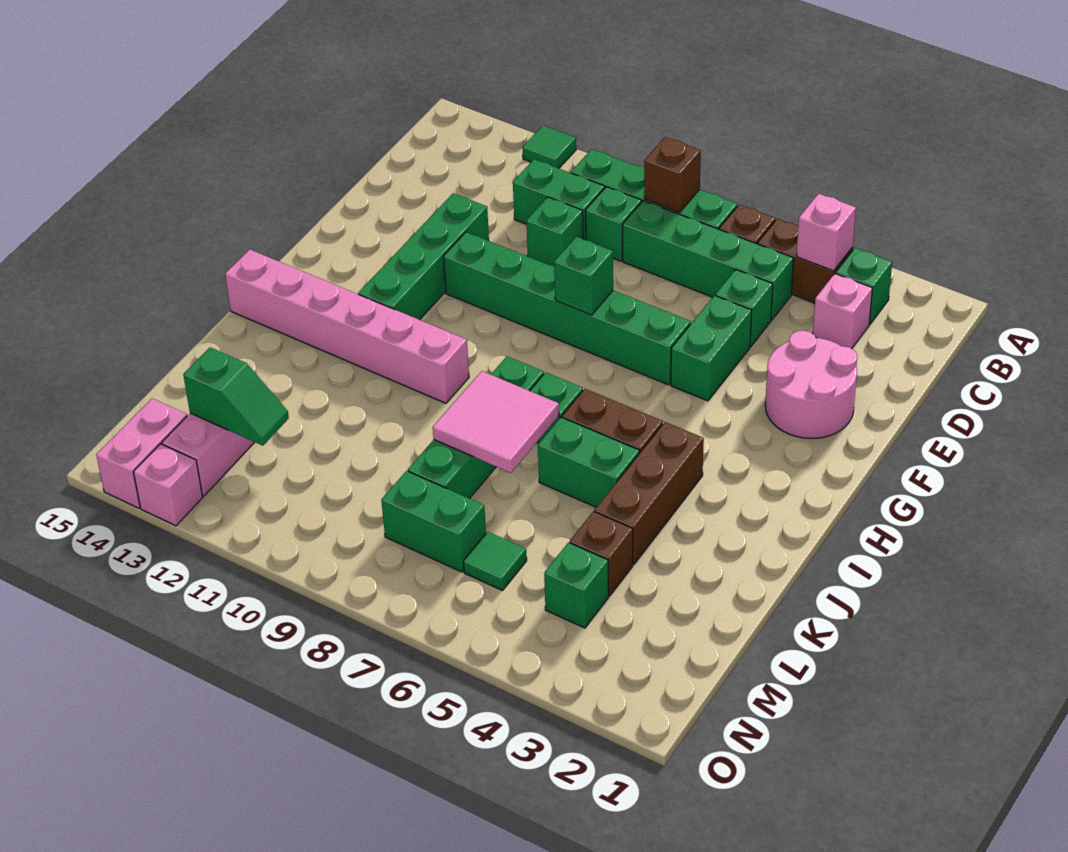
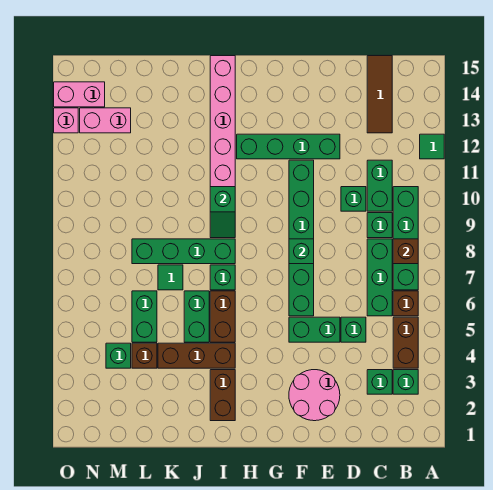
pink 1x1 brick [796,194,856,271] -> none
pink 1x1 brick [813,274,872,349] -> green 1x1 brick [367,370,392,394]
green 1x4 brick [623,201,794,320] -> green 1x3 brick [367,239,392,316]
none -> brown 1x3 tile [367,56,392,133]
none -> brown 1x2 brick [210,370,235,421]
pink 2x2 tile [433,371,559,473] -> none
green 1x1 tile [463,532,527,591] -> green 1x1 tile moved to [158,265,183,290]
green 1x2 brick [381,471,486,572] -> green 1x2 brick moved to [132,291,157,342]
green 1x2 slope [183,347,289,446] -> green 1x2 slope moved to [210,187,235,238]

